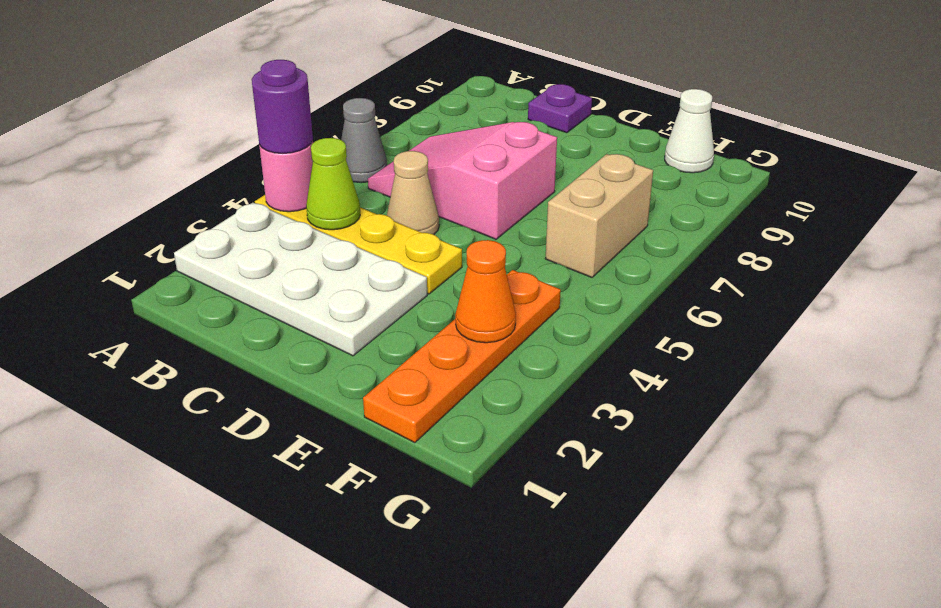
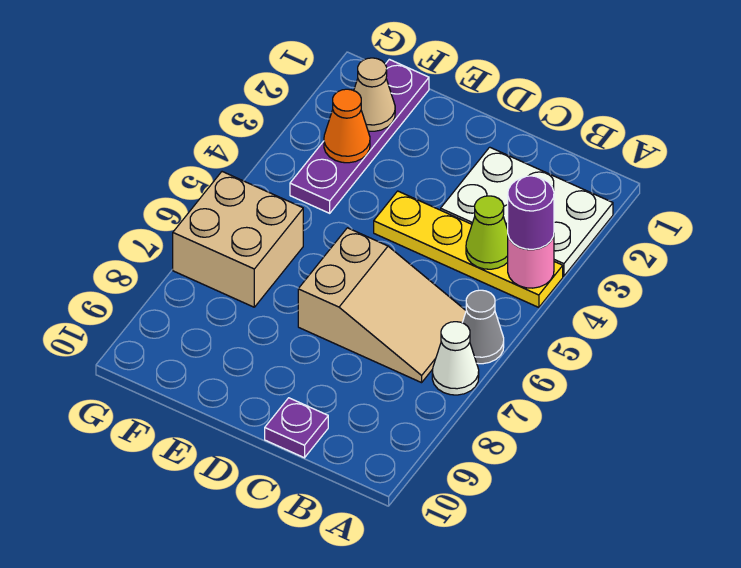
white 2x4 plate [174,203,427,356] -> white 2x3 plate [441,147,613,276]
pink 2x3 slope [368,122,557,239] -> tan 2x3 slope [298,228,466,383]
tan 1x1 cone [387,151,439,235] -> tan 1x1 cone moved to [354,58,395,131]
orange 1x4 plate [363,270,561,443] -> purple 1x4 plate [290,59,429,213]
tan 1x2 brick [545,154,653,277] -> tan 2x2 brick [173,172,303,307]
white 1x1 cone [665,89,714,173] -> white 1x1 cone moved to [432,322,479,395]

